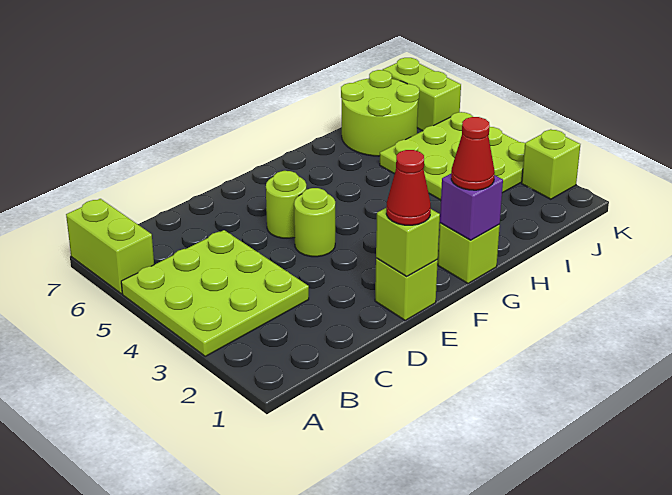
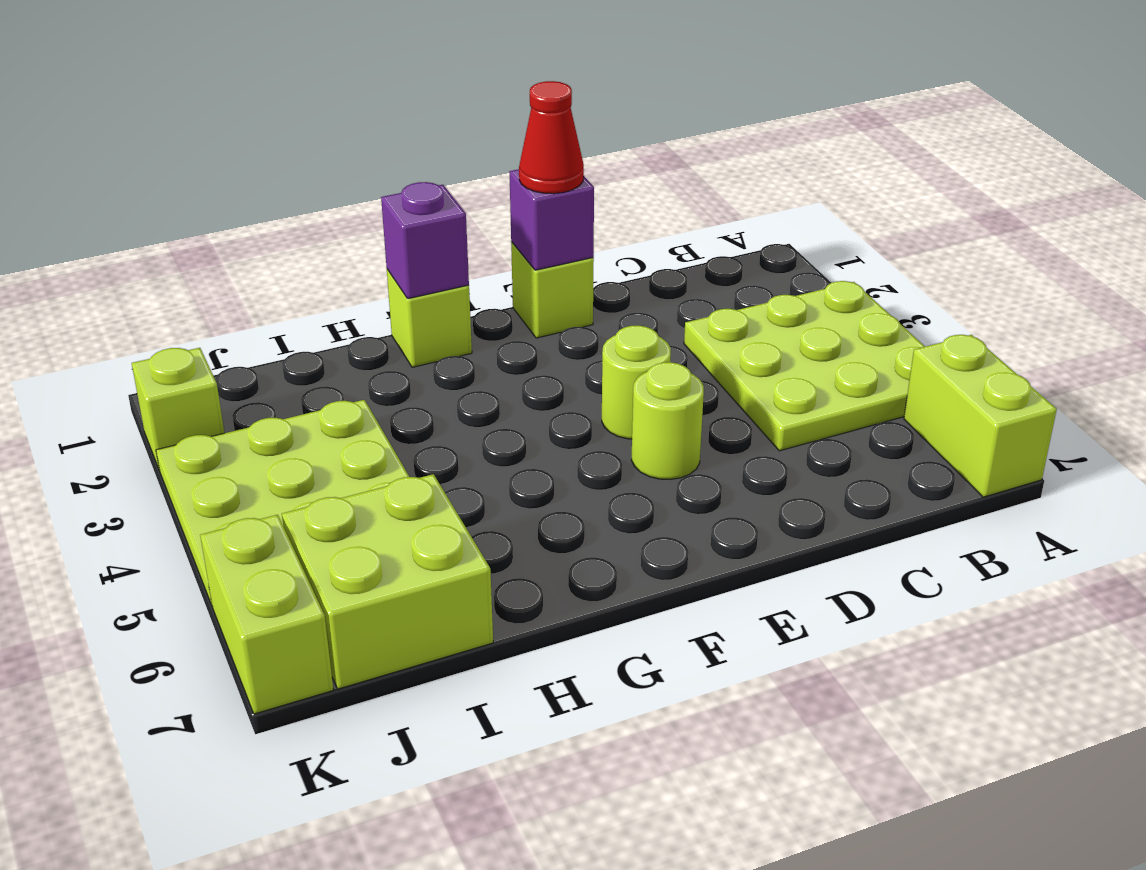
lime 1x1 brick [376,208,440,276] -> purple 1x1 brick [509,169,594,270]
red 1x1 cone [451,117,495,190] -> none
lime 2x2 round brick [341,70,419,156] -> lime 2x2 brick [282,474,493,689]

